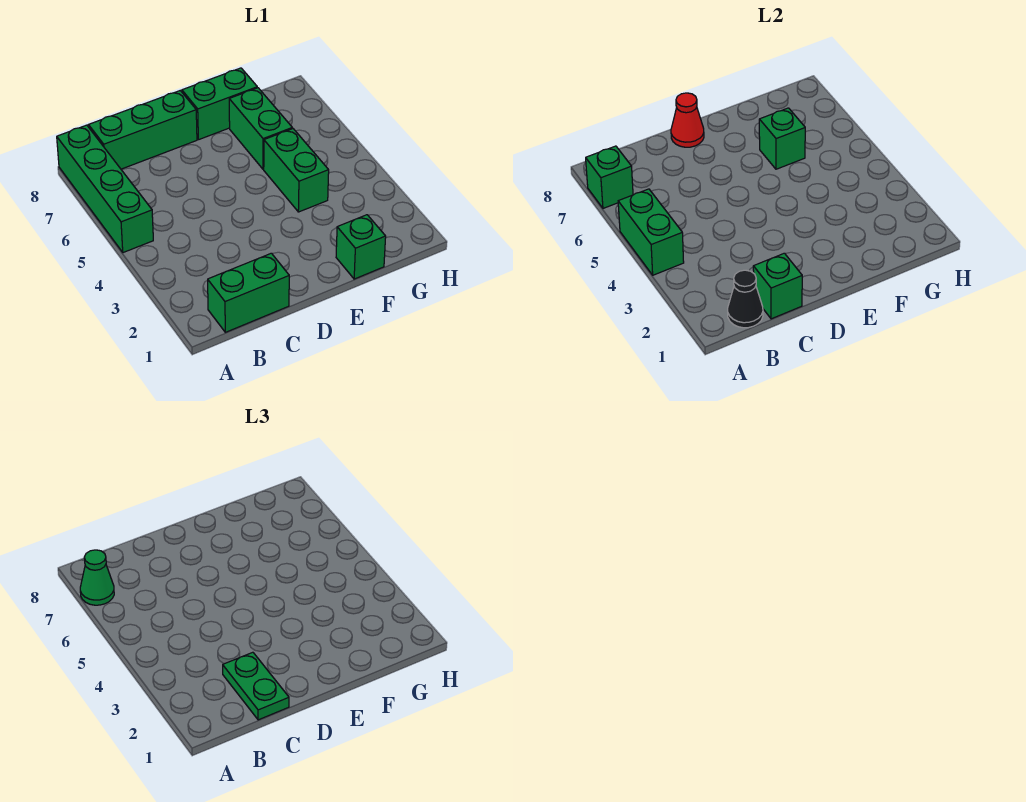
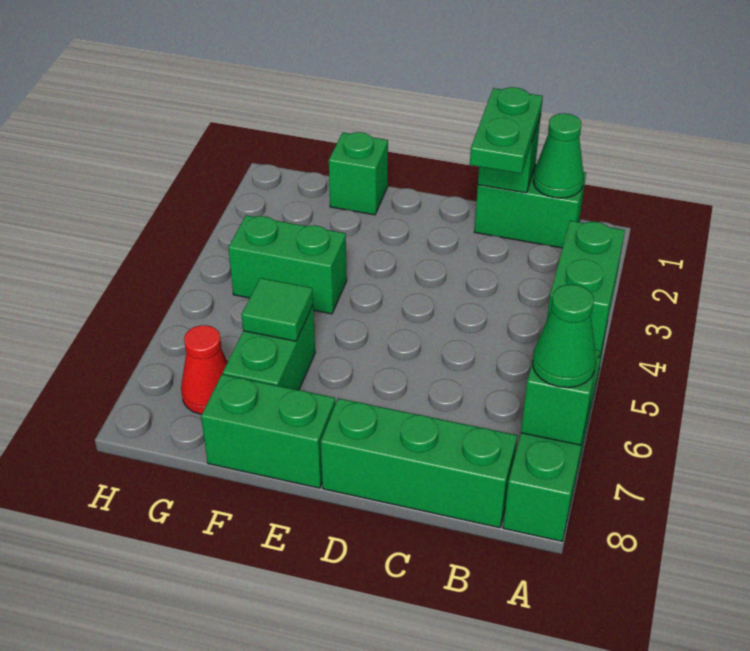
black 1x1 cone [728,270,763,328] -> green 1x1 cone [533,113,584,198]
red 1x1 cone [671,93,704,147] -> red 1x1 cone moved to [181,325,227,414]
green 1x2 brick [264,129,329,212] -> green 1x2 brick turned to [228,215,347,314]
green 1x1 brick [759,108,805,169] -> green 1x1 tile [242,278,313,341]

